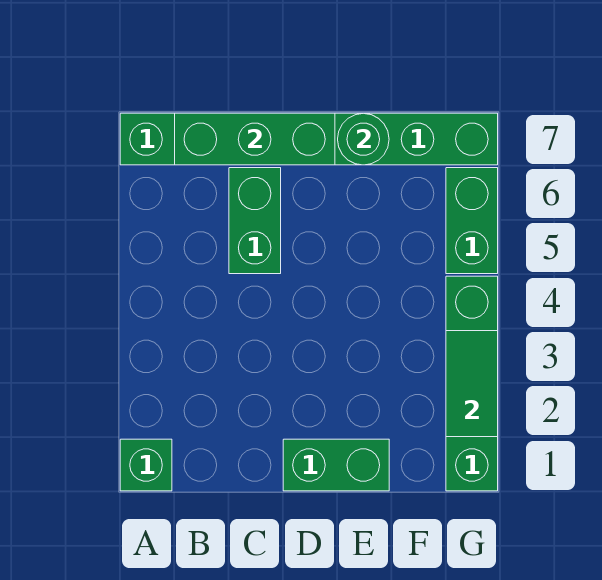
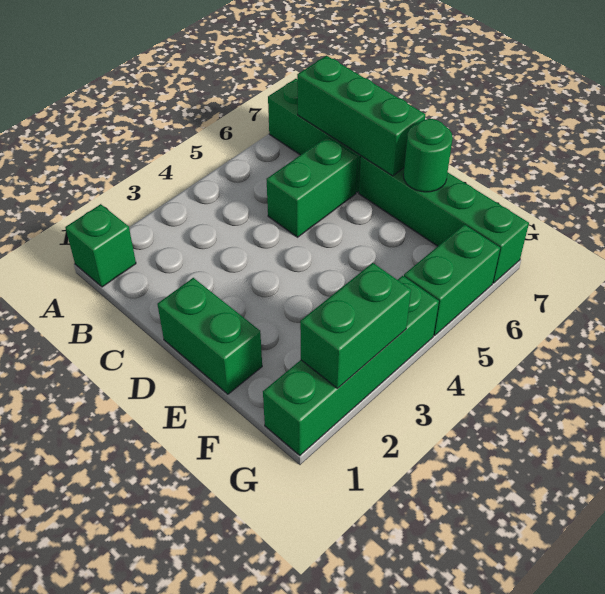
green 1x2 tile [446,331,498,437] -> green 1x2 brick [300,263,411,389]

